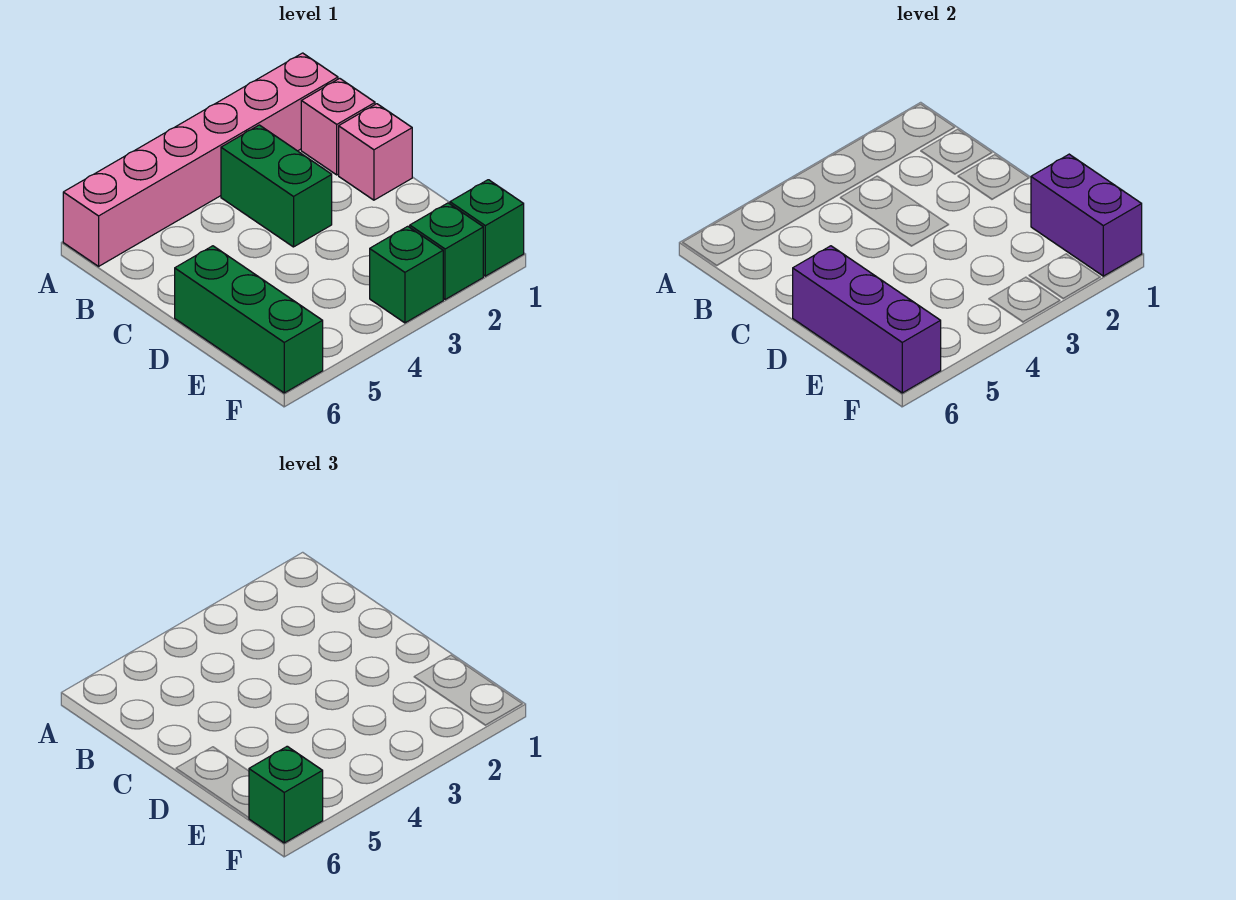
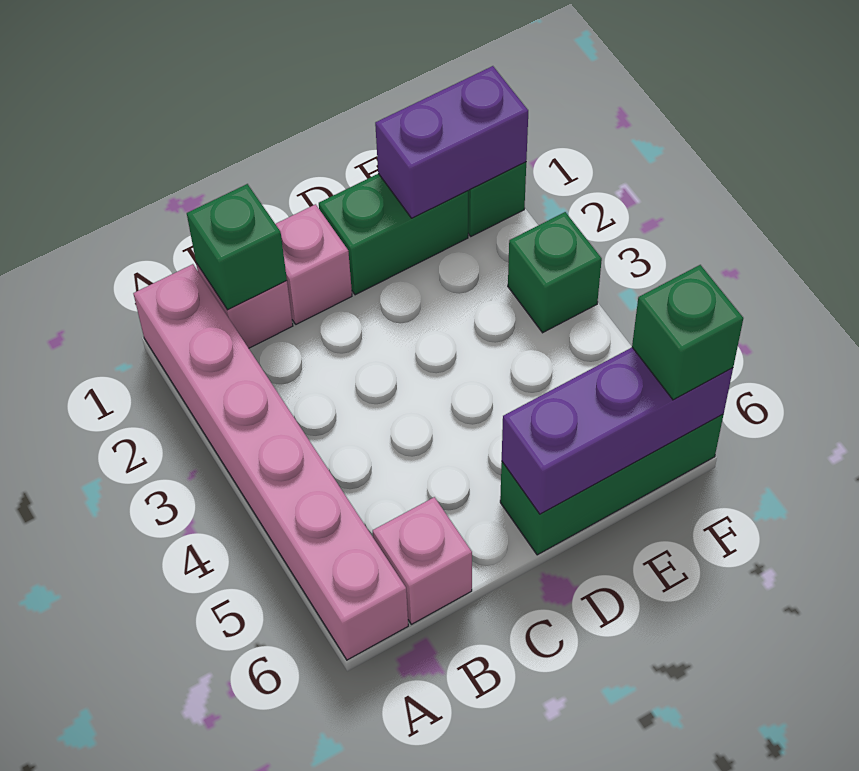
green 1x2 brick [221,125,332,247] -> green 1x2 brick moved to [319,174,468,295]
none -> pink 1x1 brick [373,497,472,624]
green 1x1 brick [410,203,483,300] -> green 1x1 brick moved to [187,184,287,310]

